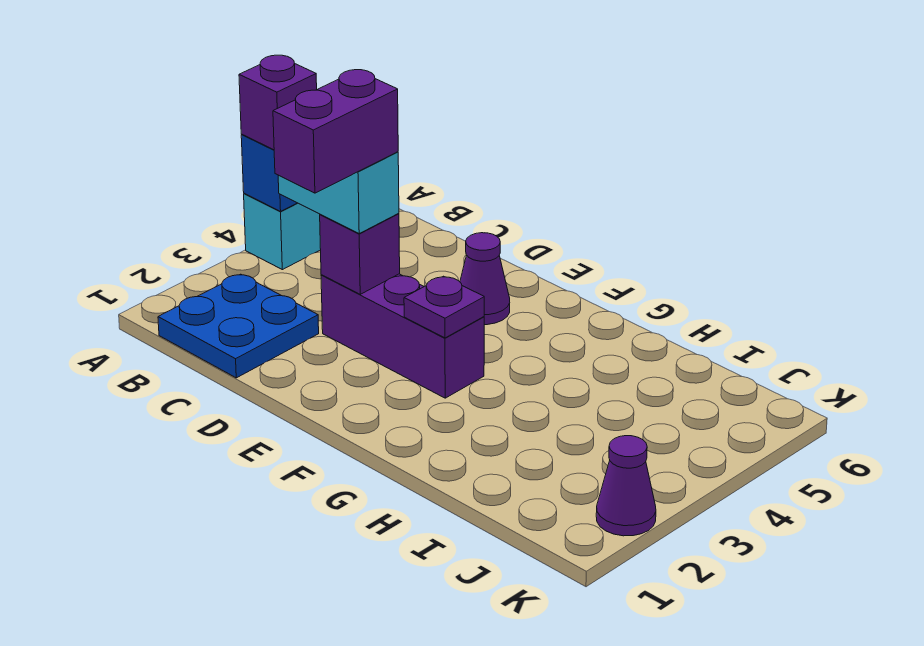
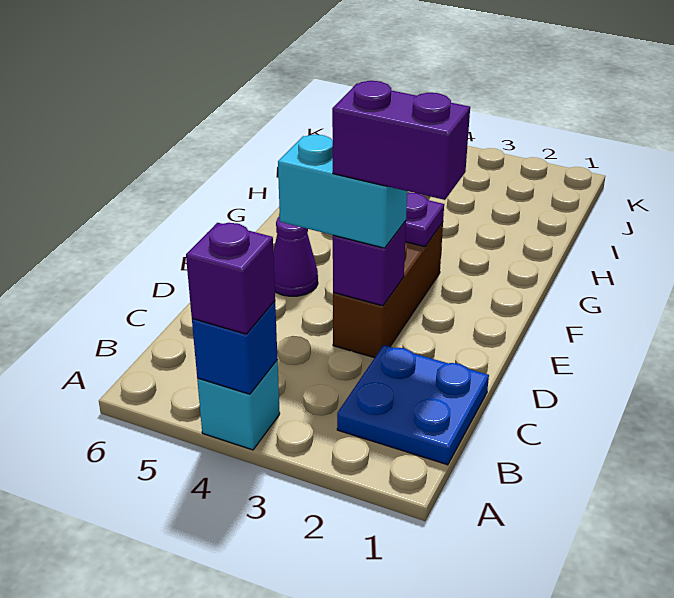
cyan 1x2 brick [278,152,399,233] -> cyan 1x2 brick turned to [278,135,408,248]
purple 1x3 brick [321,274,484,398] -> brown 1x3 brick [333,222,443,358]
purple 1x1 cone [596,436,656,536] -> none

